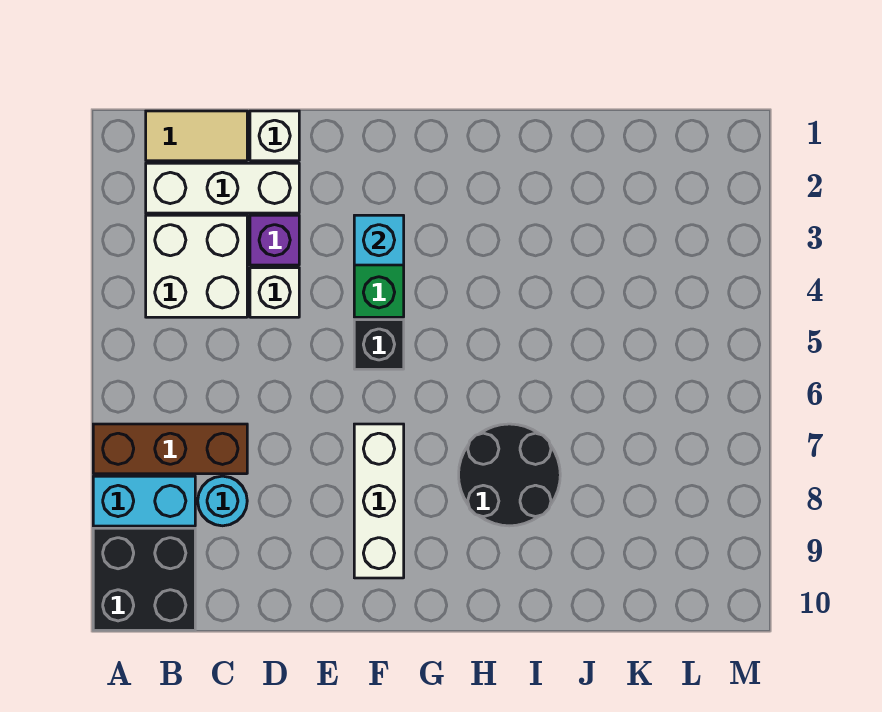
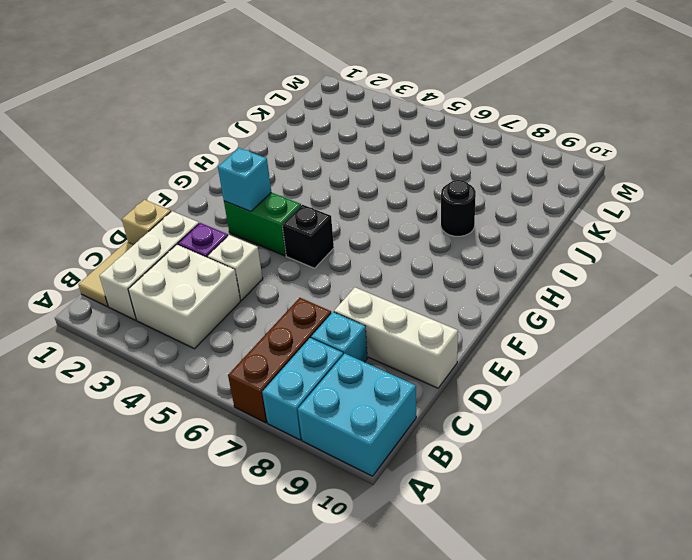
black 2x2 brick [93,528,195,630] -> cyan 2x2 brick [298,354,416,476]
cyan 1x1 round brick [198,476,247,526] -> cyan 1x1 brick [311,312,367,362]
white 1x1 brick [250,111,299,161] -> tan 1x1 brick [122,200,171,245]
white 1x3 brick [354,424,404,578] -> white 1x3 brick moved to [334,287,458,388]
black 2x2 round brick [459,424,560,526] -> black 1x1 round brick [441,180,476,236]

